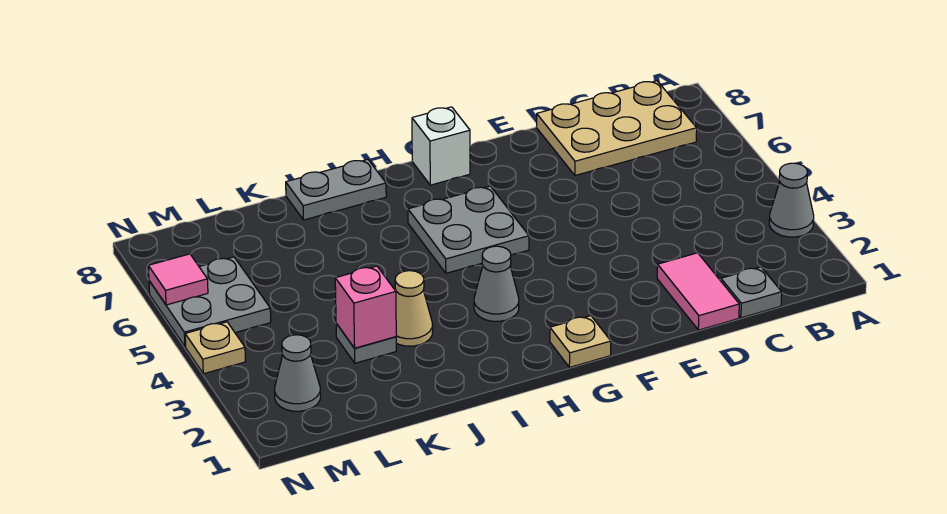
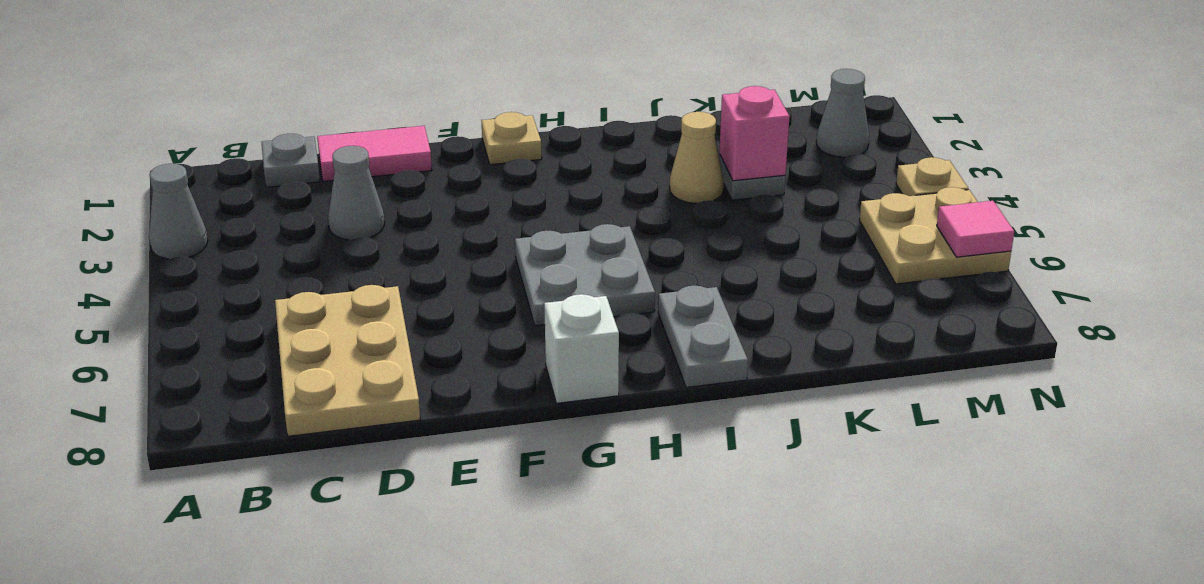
tan 2x3 plate [536,81,697,175] -> tan 2x3 plate turned to [275,285,420,436]
pink 1x2 tile [657,253,739,330] -> pink 1x2 tile turned to [317,126,432,182]
grey 1x1 cone [474,246,519,321] -> grey 1x1 cone moved to [328,146,385,240]
grey 1x2 plate [286,159,386,220] -> grey 1x2 plate turned to [658,286,748,387]
grey 2x2 plate [149,257,271,347] -> tan 2x2 plate [859,187,1011,284]

